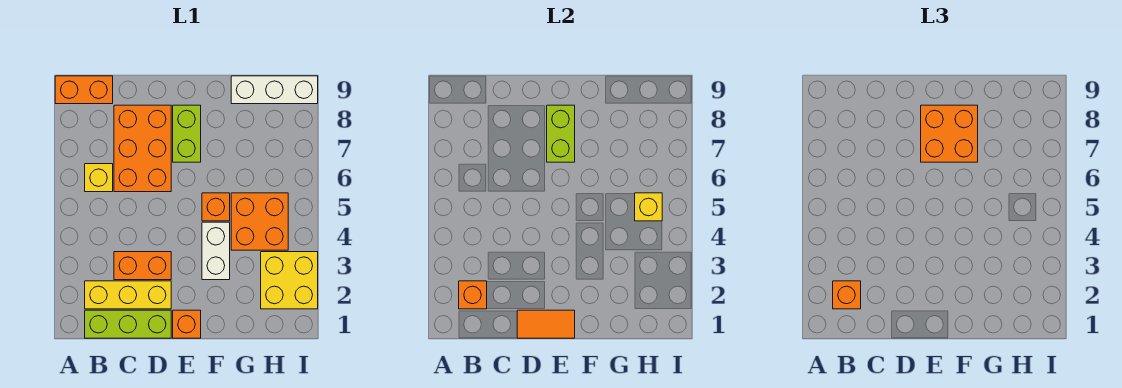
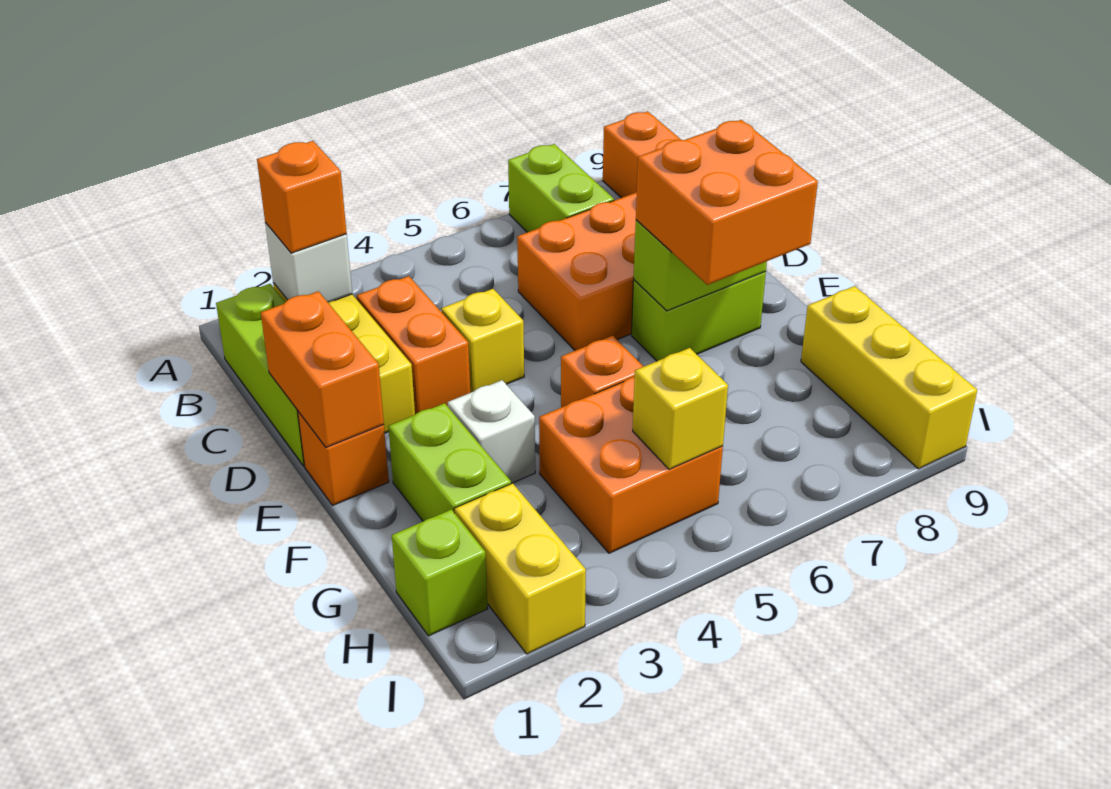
none -> lime 1x2 brick [508,144,614,232]
orange 1x1 brick [459,281,487,309] -> white 1x1 brick [265,222,352,303]
yellow 1x1 brick [85,164,113,192] -> yellow 1x1 brick moved to [441,289,524,393]
orange 1x2 tile [517,310,575,338] -> orange 1x2 brick [261,291,384,447]
none -> lime 1x2 brick [388,403,511,521]
white 1x2 brick [202,222,230,280] -> white 1x1 brick [448,380,535,483]
white 1x3 brick [231,76,318,104] -> yellow 1x3 brick [801,286,977,469]
none -> lime 1x1 brick [392,509,487,636]
yellow 2x2 brick [261,252,318,309] -> yellow 1x2 brick [455,483,586,654]

